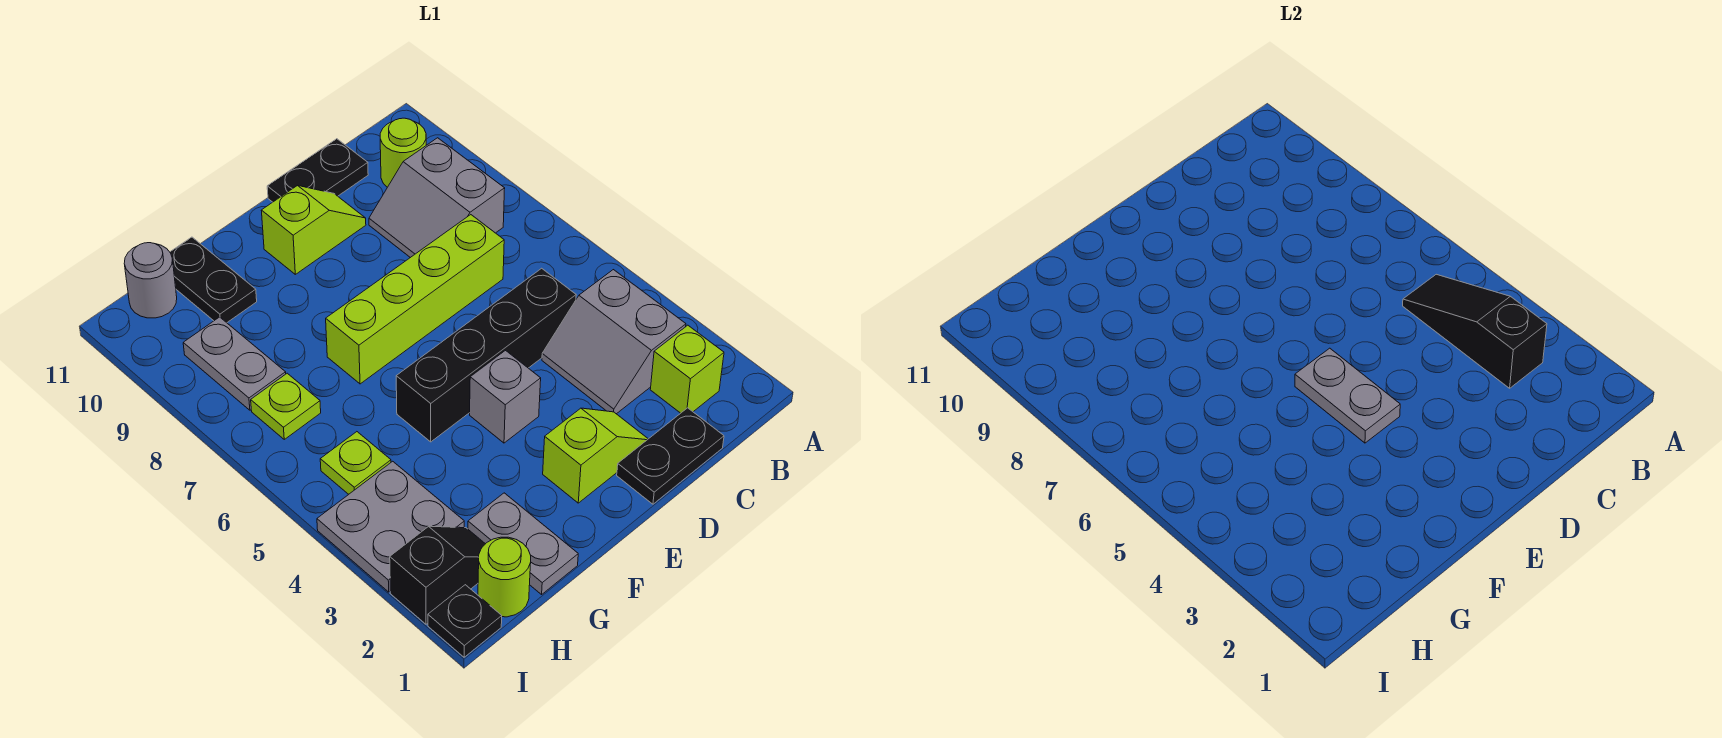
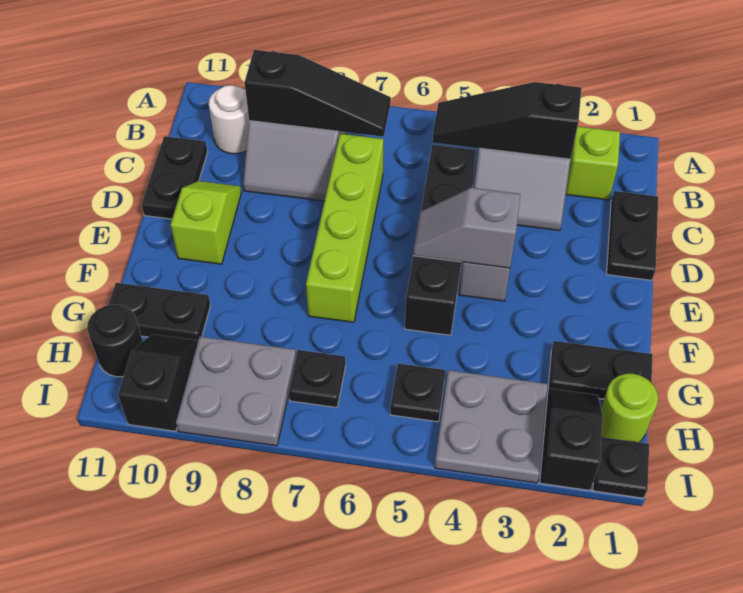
none -> black 1x3 slope [244,50,391,137]
lime 1x1 round brick [380,118,426,187] -> white 1x1 round brick [209,85,249,154]
lime 1x2 slope [543,408,648,503] -> none
grey 1x2 plate [1295,348,1400,443] -> grey 1x2 slope [413,188,520,268]
grey 1x2 plate [468,493,578,594] -> black 1x2 plate [548,341,653,399]
lime 1x1 plate [320,432,391,494] -> black 1x1 plate [390,363,446,422]
lime 1x1 plate [251,373,321,439] -> black 1x1 plate [289,350,346,408]
grey 1x2 plate [183,317,286,410] -> grey 2x2 plate [176,337,296,446]
none -> black 1x2 slope [118,334,198,431]
grey 1x1 round brick [124,243,177,318] -> black 1x1 round brick [87,305,143,377]

